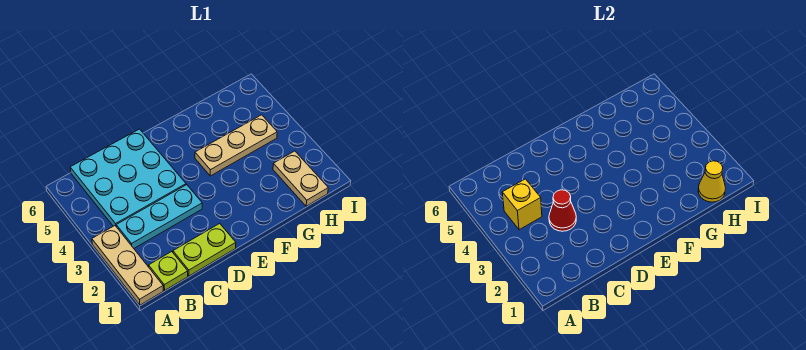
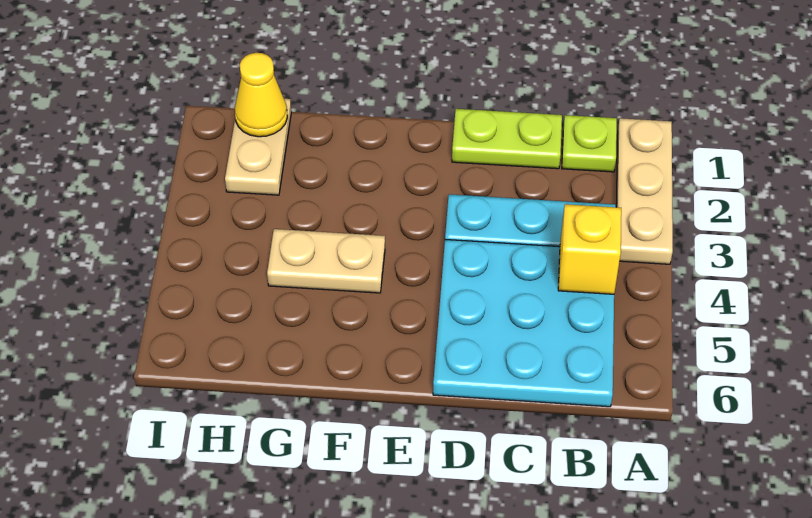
red 1x1 cone [549,190,576,231] -> none
tan 1x3 plate [195,115,277,176] -> tan 1x2 plate [267,229,385,293]

